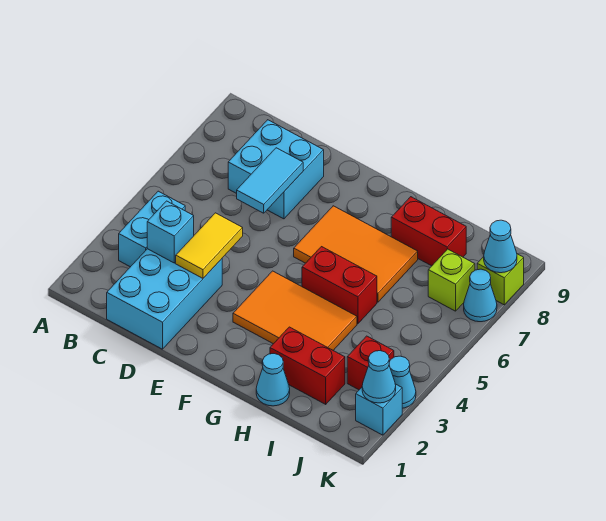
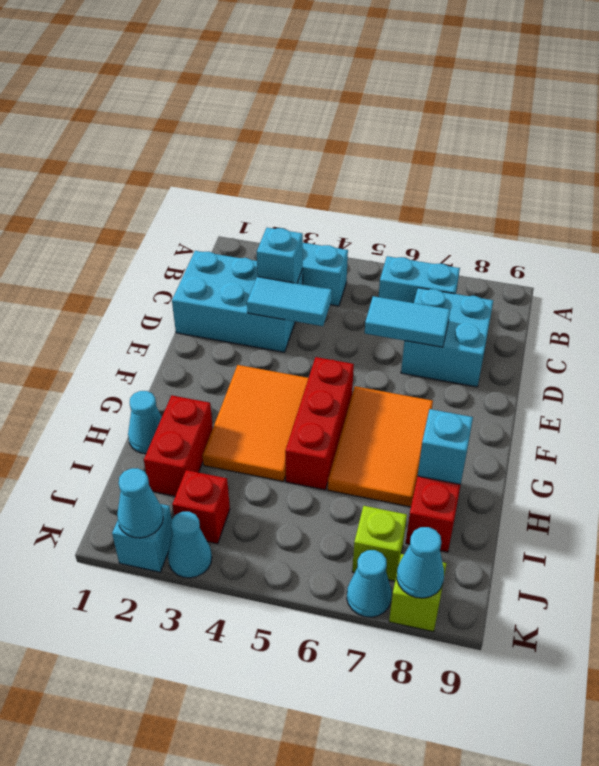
none -> cyan 1x2 brick [379,256,460,303]
yellow 1x2 tile [176,213,243,278] -> cyan 1x2 tile [247,277,332,326]
red 1x2 brick [302,247,377,324] -> red 1x3 brick [285,357,354,490]
none -> cyan 1x1 brick [418,409,473,484]

